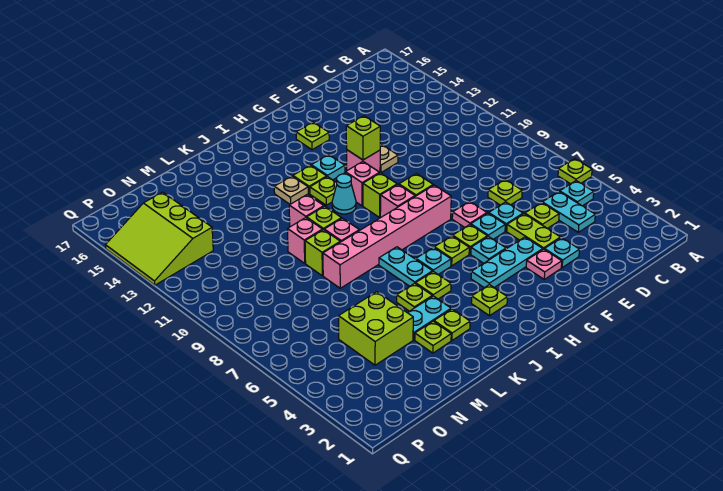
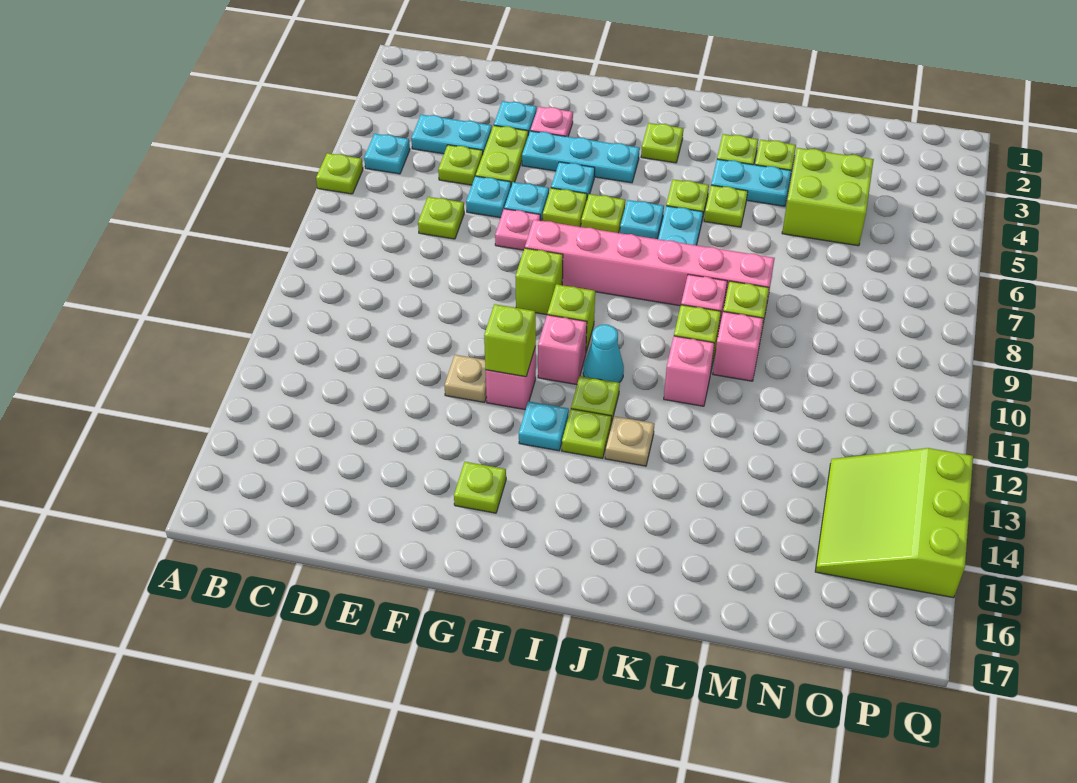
cyan 1x2 plate [542,192,595,232] -> cyan 1x2 plate turned to [411,115,492,154]
pink 1x1 brick [380,185,415,218] -> none
lime 3x3 slope [106,192,213,285] -> lime 3x3 slope turned to [815,448,973,598]

